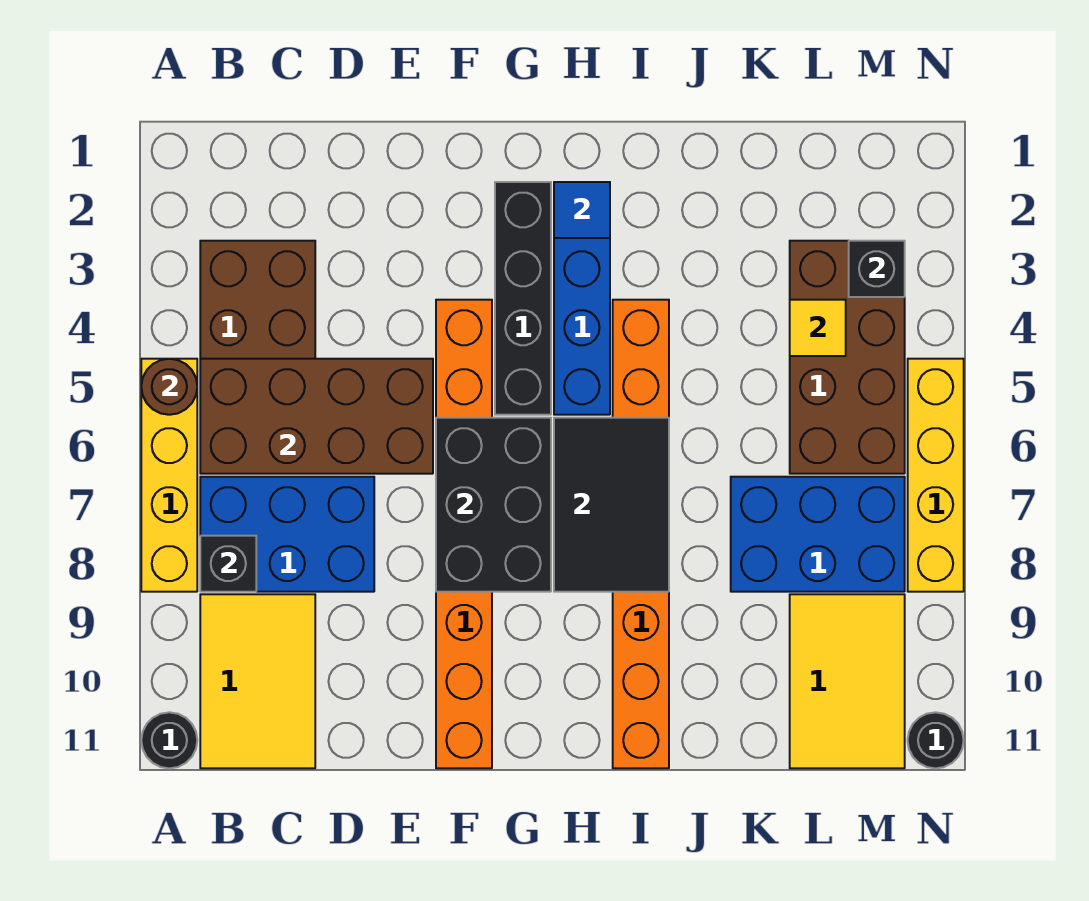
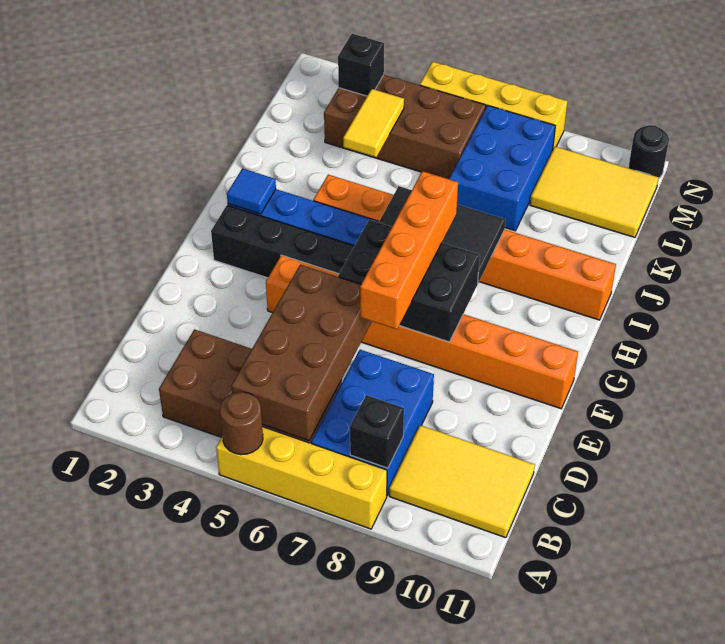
black 1x1 round brick [141,712,197,768] -> none
none -> orange 1x4 brick [360,171,458,329]
yellow 1x1 tile [790,300,846,356] -> yellow 1x2 tile [343,89,404,157]

